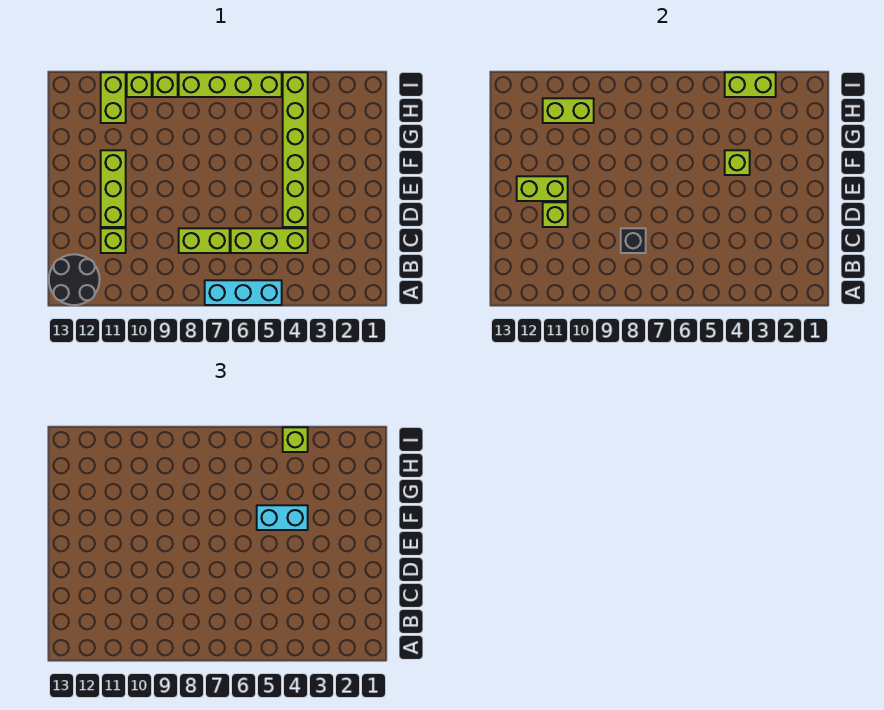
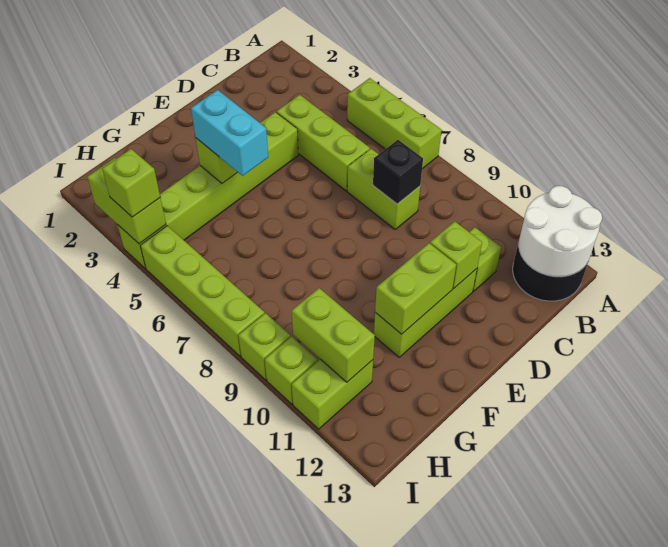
cyan 1x3 brick [205,280,282,305] -> lime 1x3 brick [347,78,441,169]
none -> white 2x2 round brick [519,186,602,277]
lime 1x2 brick [517,176,568,201] -> lime 1x2 brick turned to [375,243,456,334]

